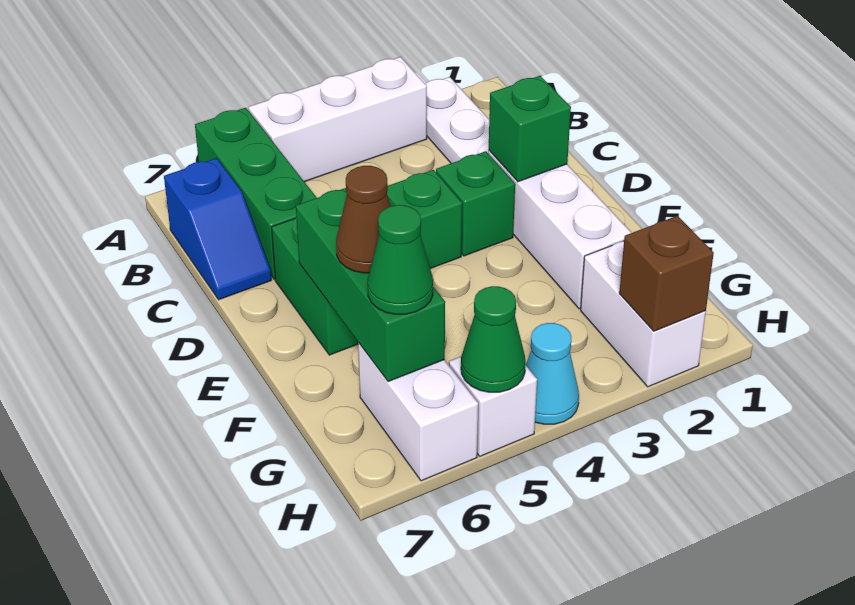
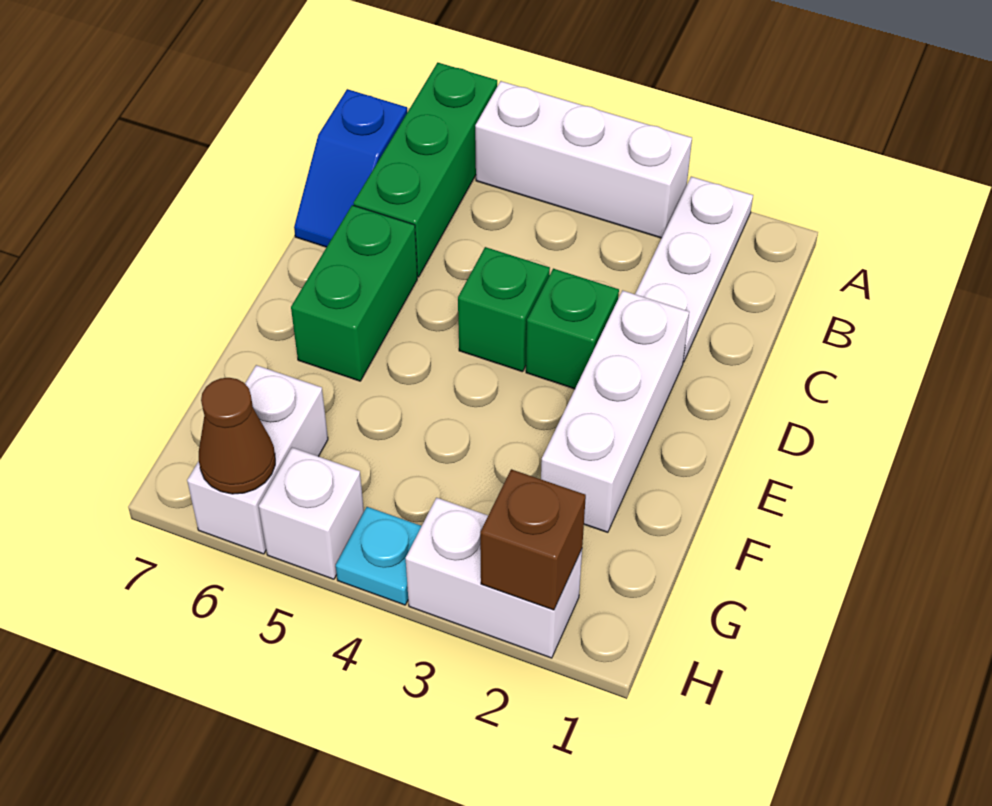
green 1x1 brick [489,76,571,182] -> none
green 1x3 brick [296,188,445,382] -> none
brown 1x1 cone [336,166,391,273] -> brown 1x1 cone moved to [199,378,275,494]
white 1x2 brick [581,241,706,387] -> white 1x2 brick turned to [406,498,582,658]
green 1x1 cone [368,205,433,314] -> none
cyan 1x1 cone [526,323,579,424] -> cyan 1x1 plate [336,507,421,605]
green 1x1 cone [461,286,526,392] -> none

